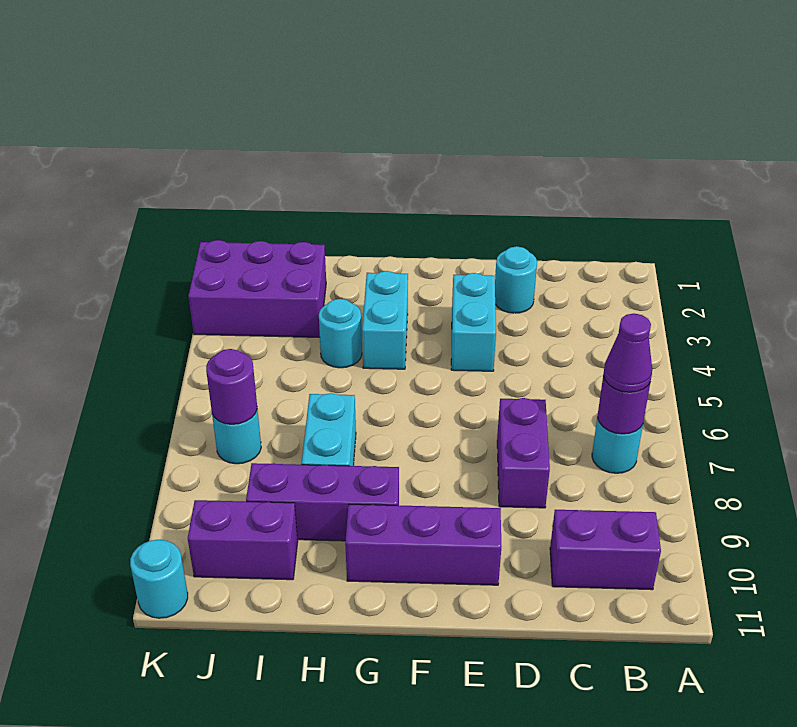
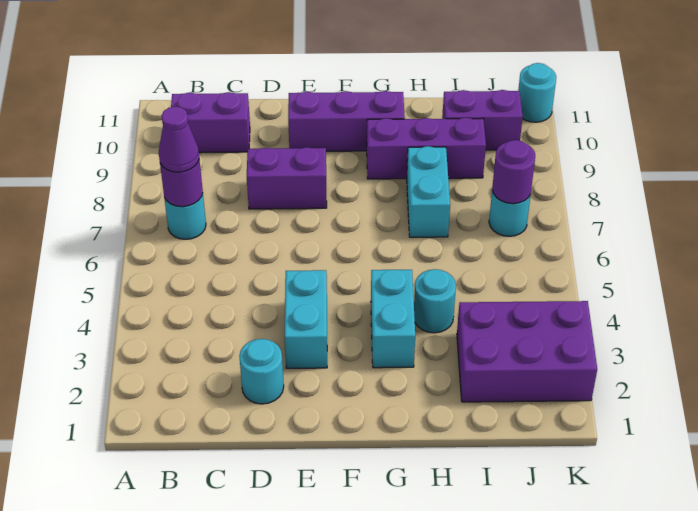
purple 1x2 brick [497,398,550,508] -> purple 1x2 brick turned to [247,147,327,209]

